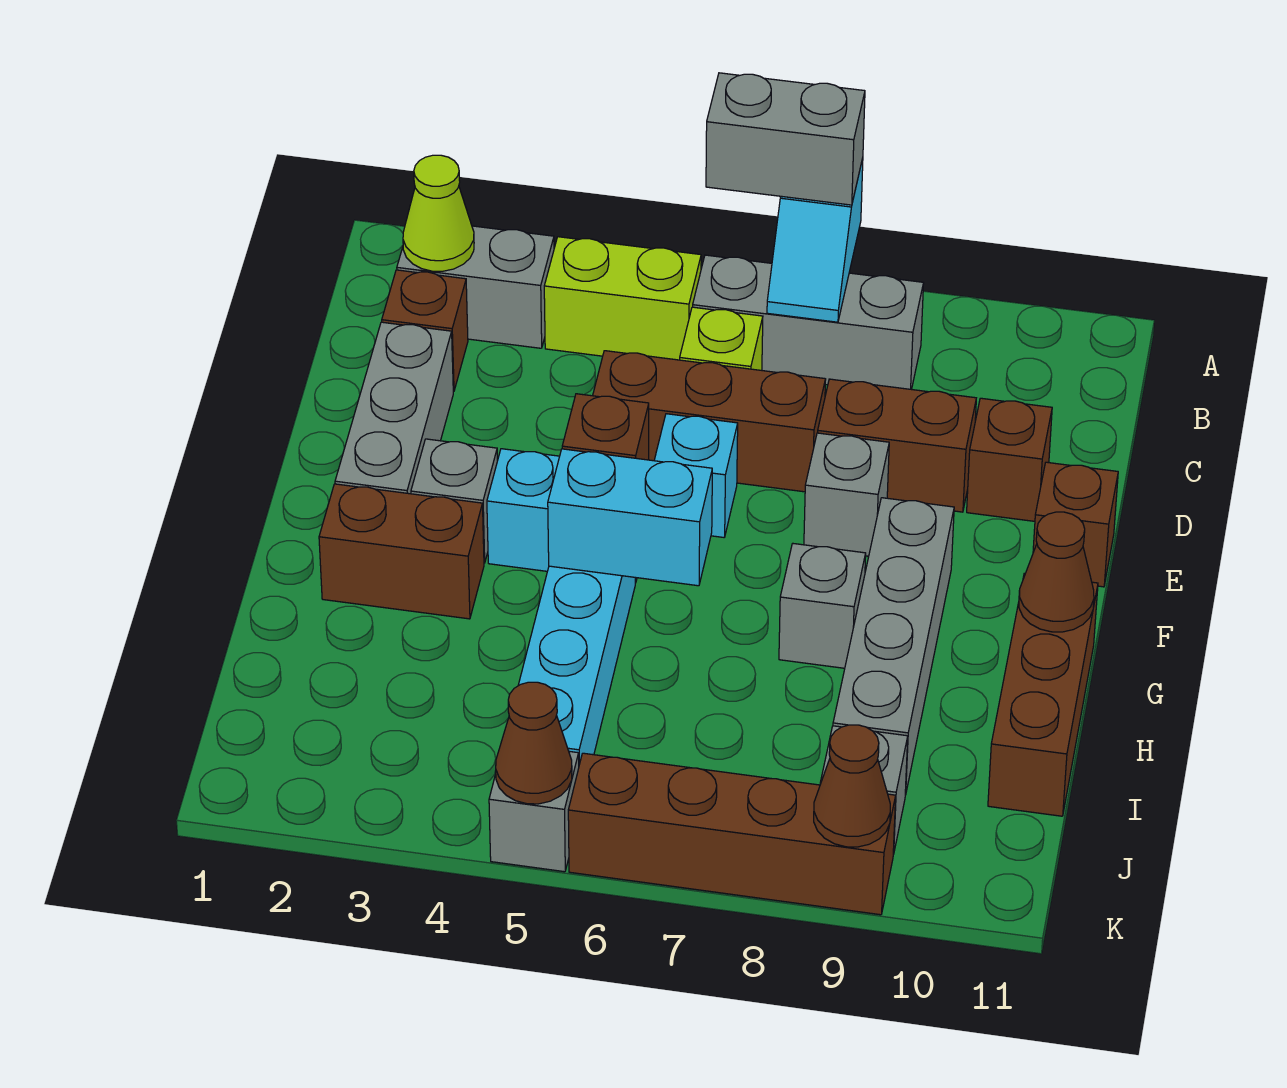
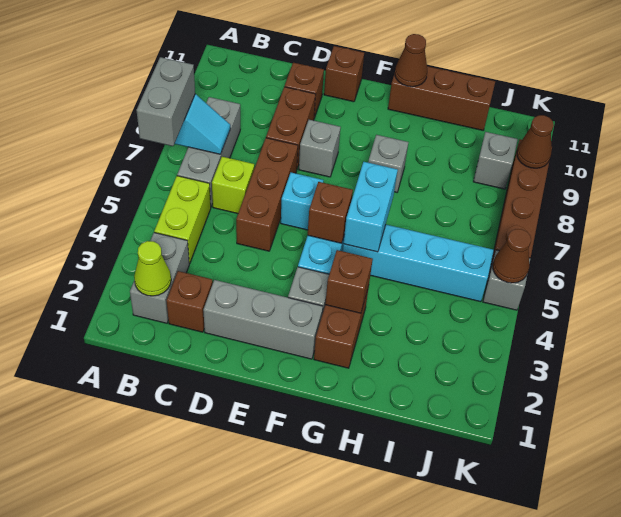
grey 1x4 brick [833,498,954,795] -> none
none -> brown 1x1 brick [325,250,373,313]

